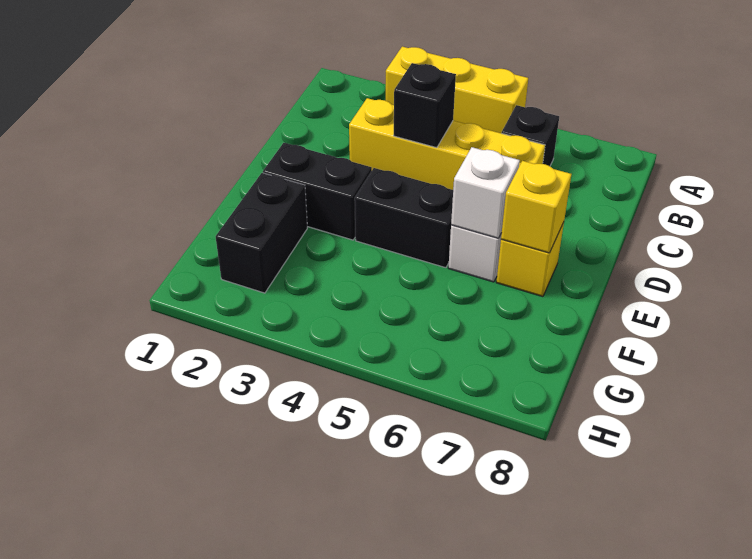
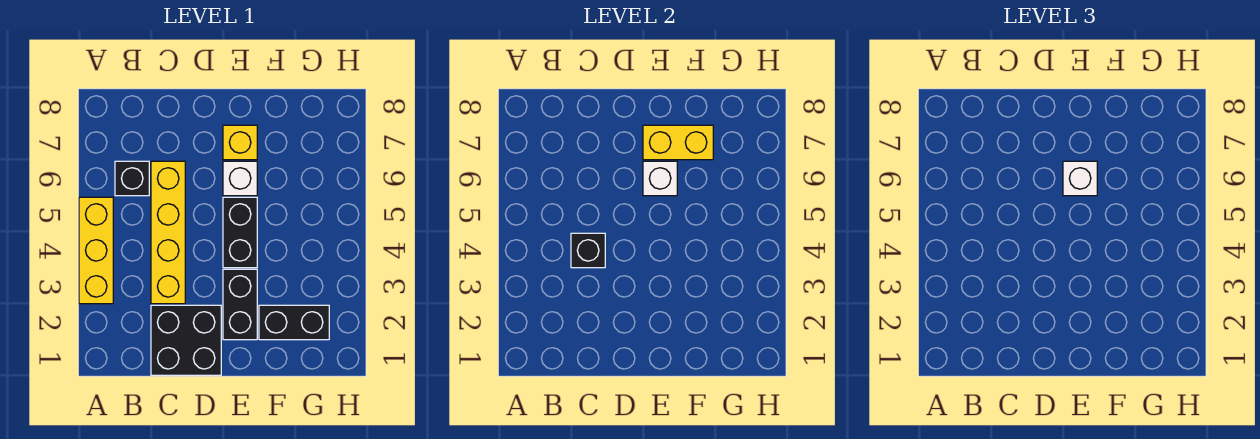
none -> black 2x2 brick [151,305,221,375]
none -> white 1x1 brick [1063,161,1097,196]
yellow 1x1 brick [501,161,571,253] -> yellow 1x2 brick [643,125,713,160]

